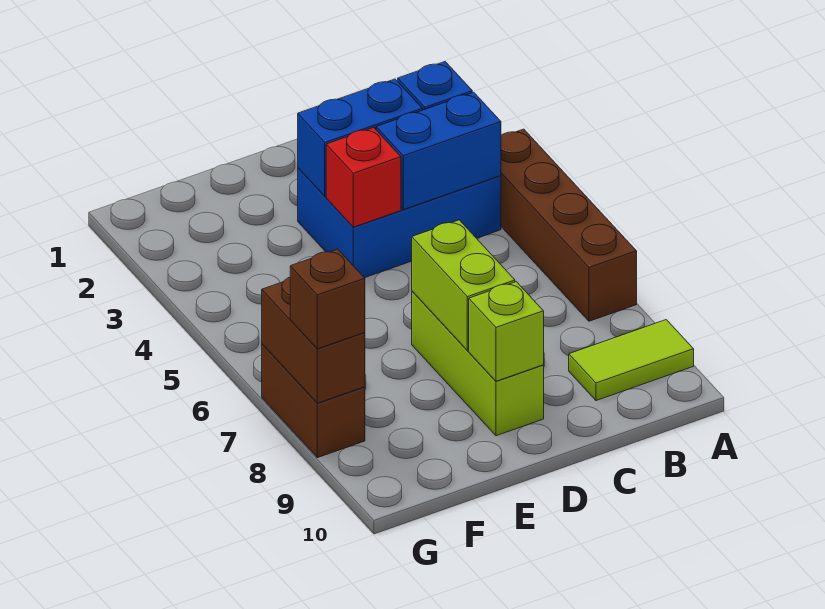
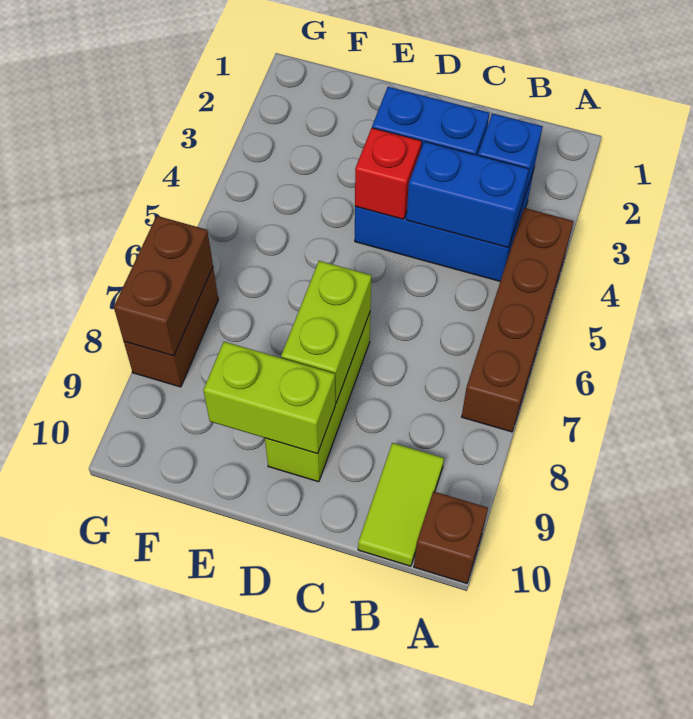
lime 1x2 tile [569,320,694,401] -> lime 1x2 tile turned to [358,443,444,566]
lime 1x1 brick [469,282,544,381] -> lime 1x2 brick [203,342,335,454]
brown 1x1 brick [290,249,365,349] -> brown 1x1 brick moved to [414,491,488,583]

